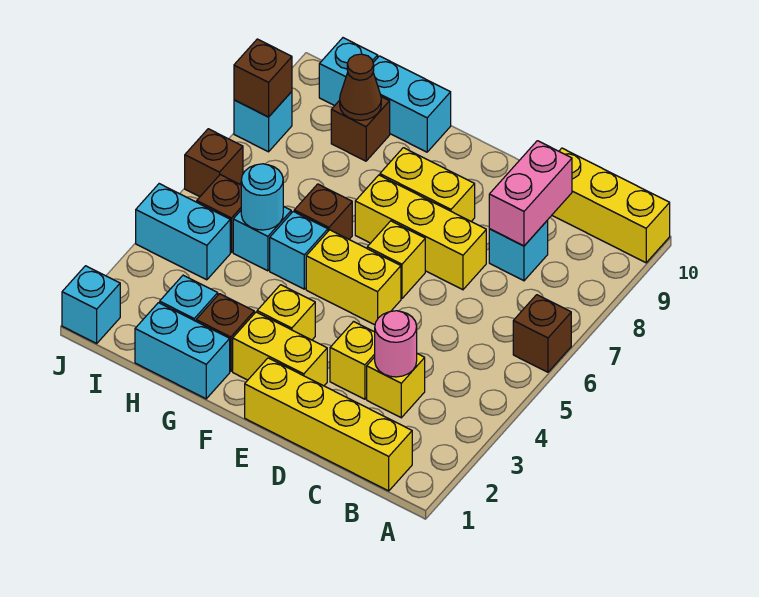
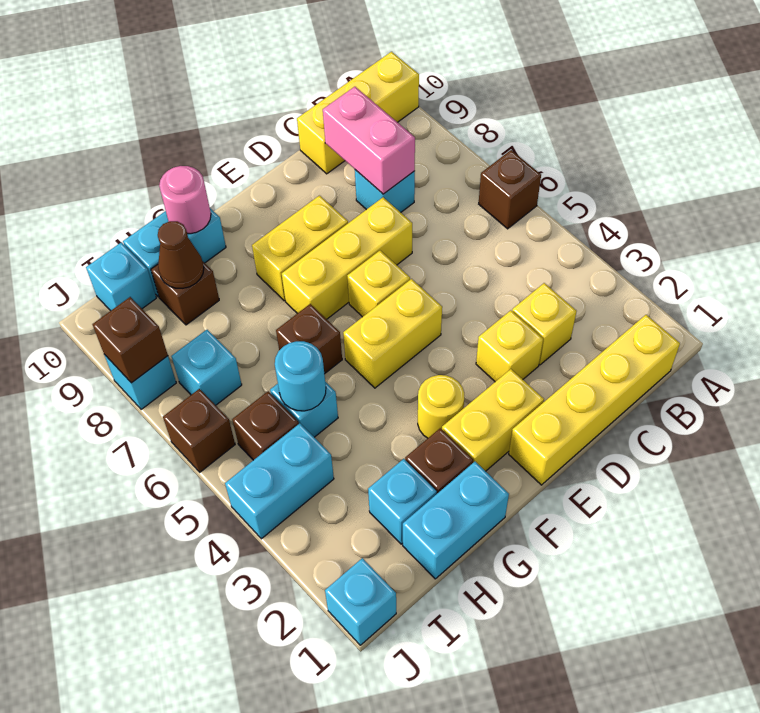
pink 1x1 round brick [375,311,417,377] -> pink 1x1 round brick moved to [159,166,211,234]
yellow 1x1 brick [257,285,315,340] -> yellow 1x1 round brick [418,375,464,438]
cyan 1x1 brick [270,211,328,289] -> cyan 1x1 brick moved to [172,330,242,405]

